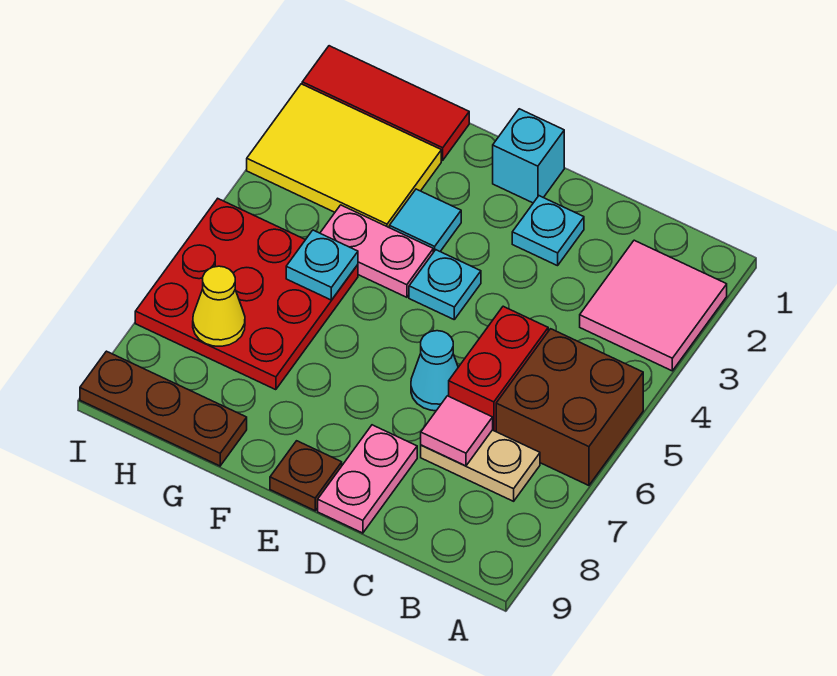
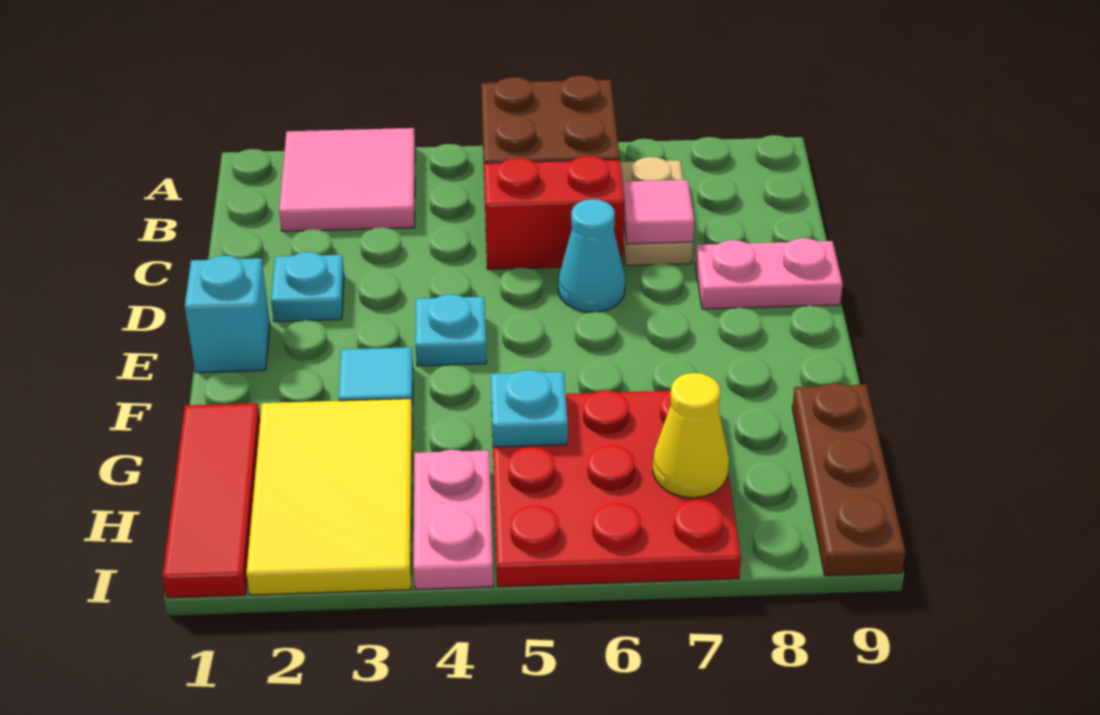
brown 1x1 plate [270,441,342,511] -> none
pink 1x2 plate [320,205,433,297] -> pink 1x2 plate moved to [414,450,493,589]

